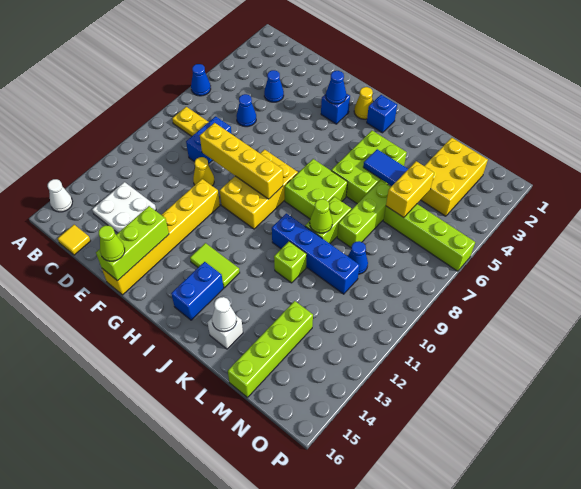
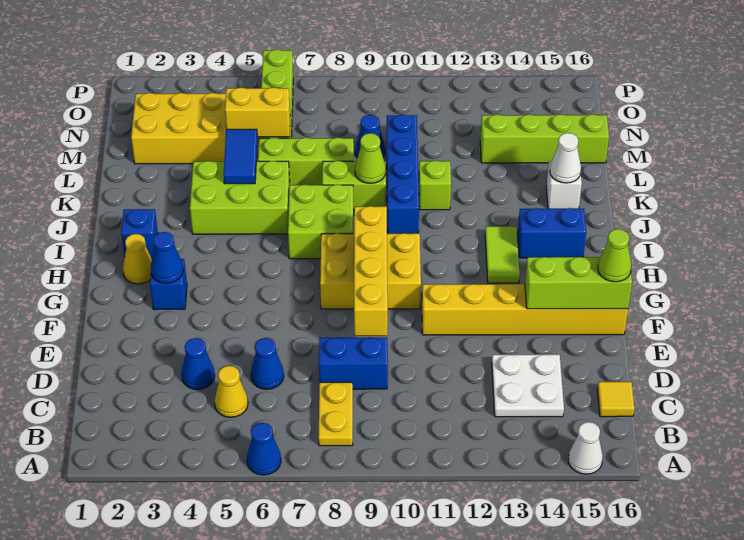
yellow 1x1 cone [193,157,214,186] -> yellow 1x1 cone moved to [214,366,248,417]

